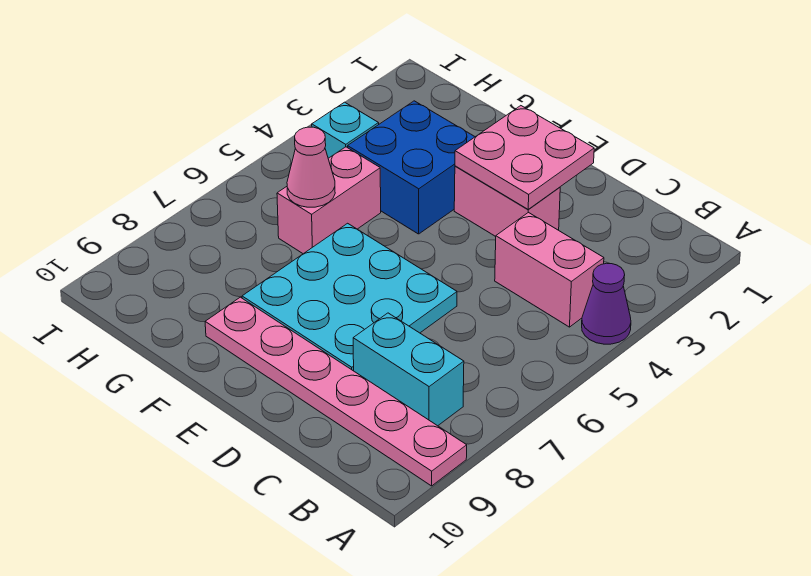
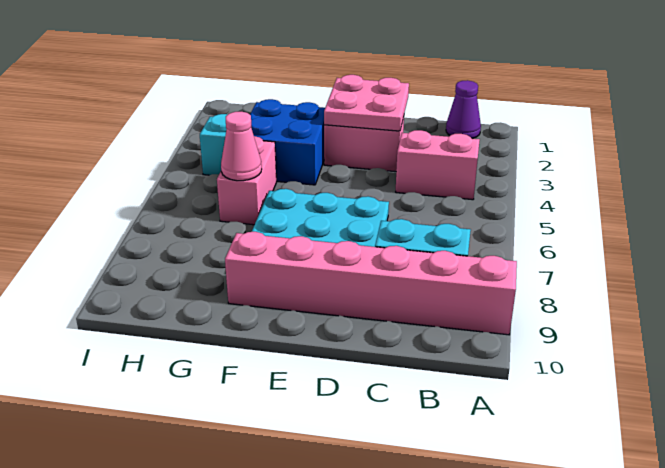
purple 1x1 cone [582,263,631,344] -> purple 1x1 cone moved to [446,80,481,139]
pink 1x6 plate [205,297,467,486] -> pink 1x6 brick [225,232,517,335]

